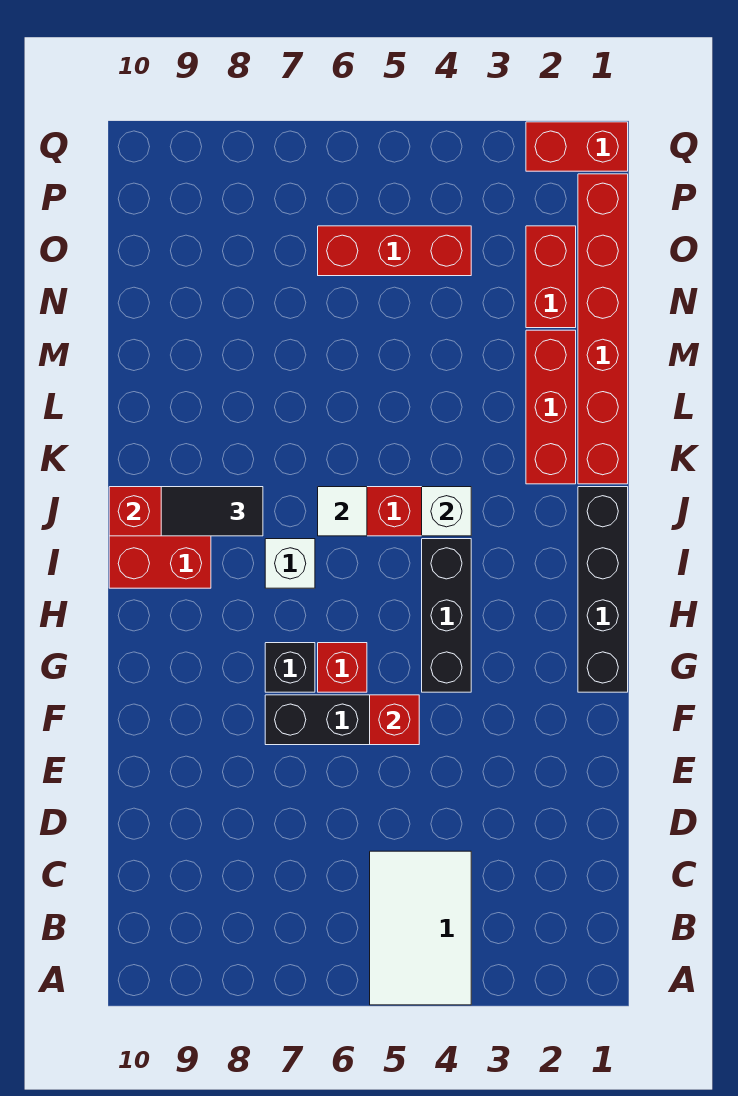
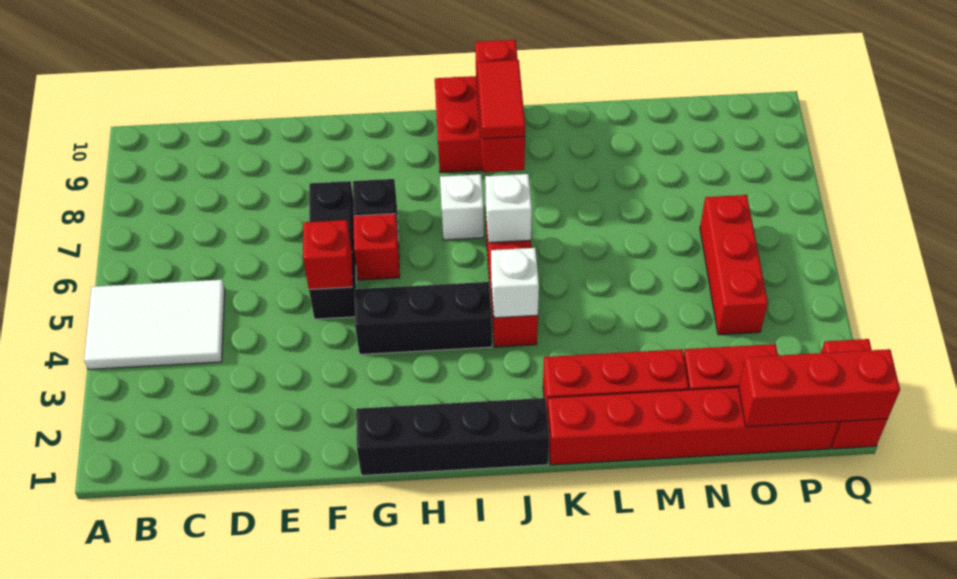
white 1x1 tile [318,487,367,536] -> white 1x1 brick [485,174,532,243]
black 1x2 tile [161,487,263,536] -> red 1x2 tile [477,60,525,139]
none -> red 1x3 brick [739,349,900,427]

